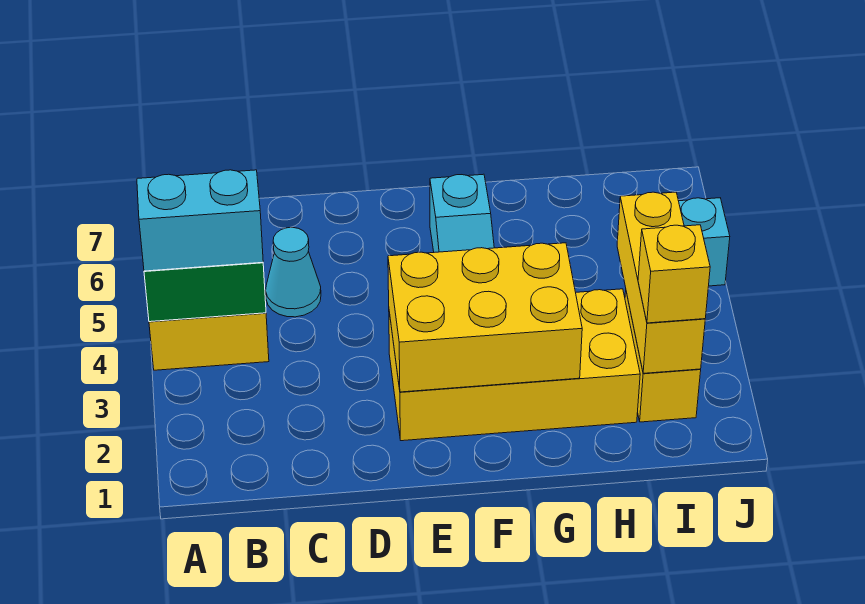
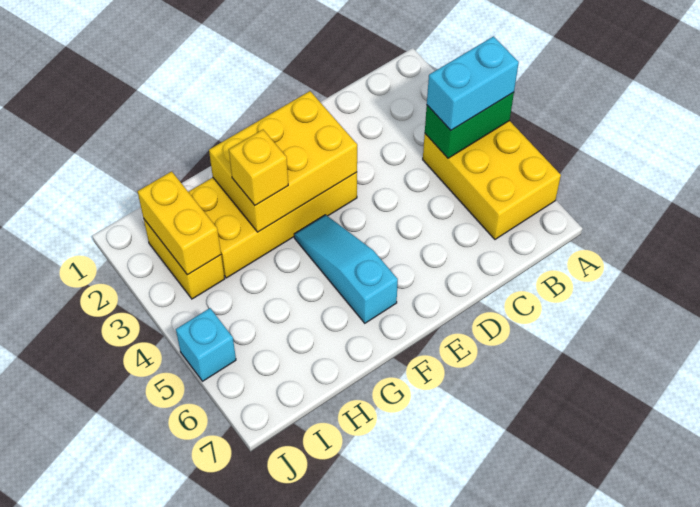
cyan 1x1 cone [266,227,321,317] -> none
yellow 1x3 brick [617,192,705,373] -> yellow 1x2 brick [138,171,221,275]
yellow 1x1 brick [638,225,710,323] -> yellow 1x1 brick moved to [229,130,288,205]

